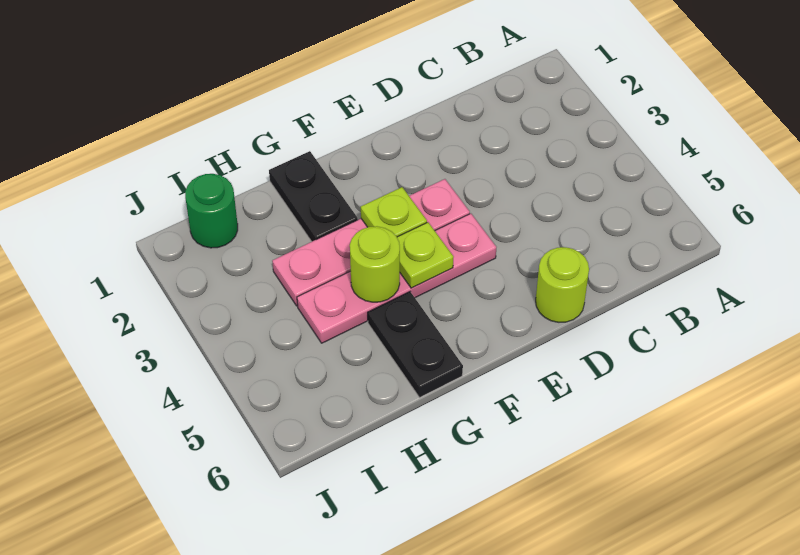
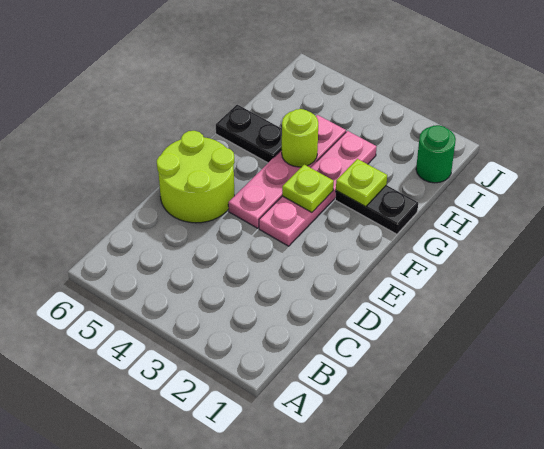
lime 1x1 round brick [536,247,589,322] -> lime 2x2 round brick [157,131,235,223]
lime 1x1 plate [397,222,453,288] -> lime 1x1 plate moved to [336,159,387,207]

